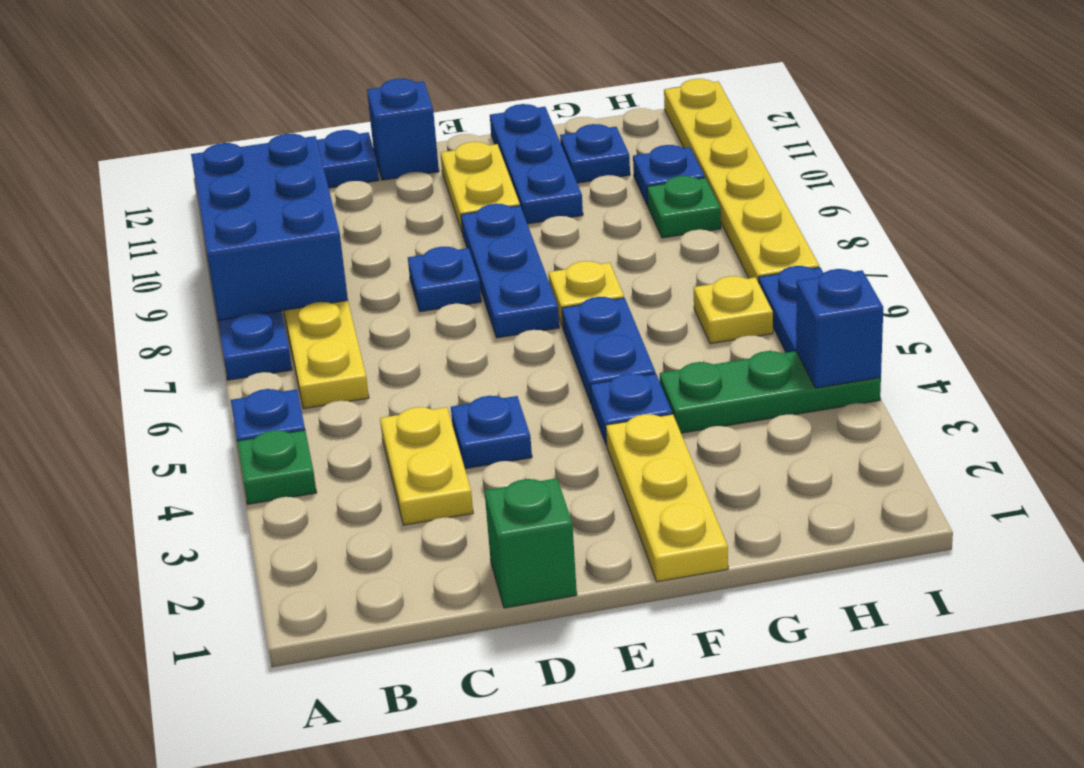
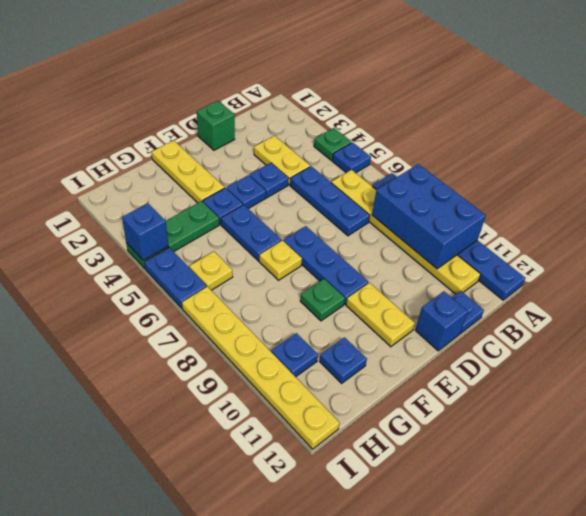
blue 1x1 plate [408,247,481,312] -> blue 1x1 plate moved to [227,175,266,209]
blue 1x3 plate [490,104,583,224] -> blue 1x3 plate moved to [290,166,370,236]
green 1x1 plate [647,176,721,238] -> green 1x1 plate moved to [300,279,345,321]

